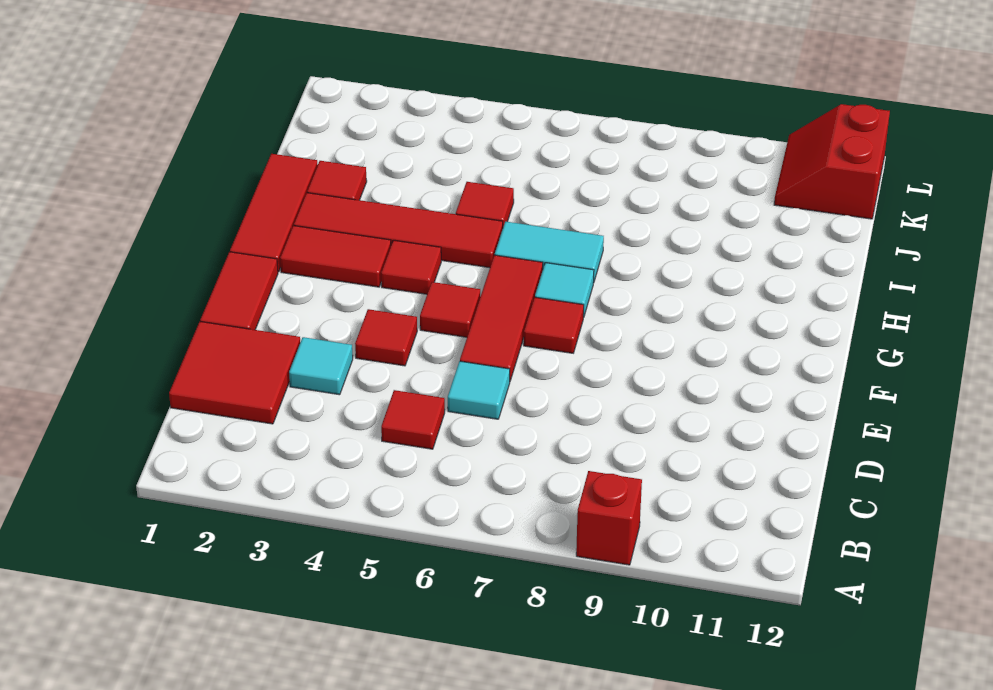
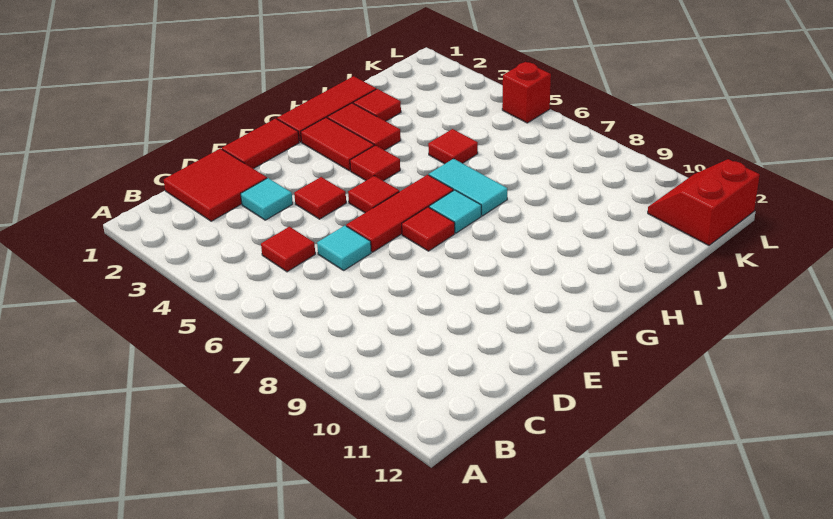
red 1x1 brick [576,471,642,565] -> red 1x1 brick moved to [502,62,551,123]
red 1x4 tile [294,193,503,268] -> red 1x2 tile [327,103,401,150]

